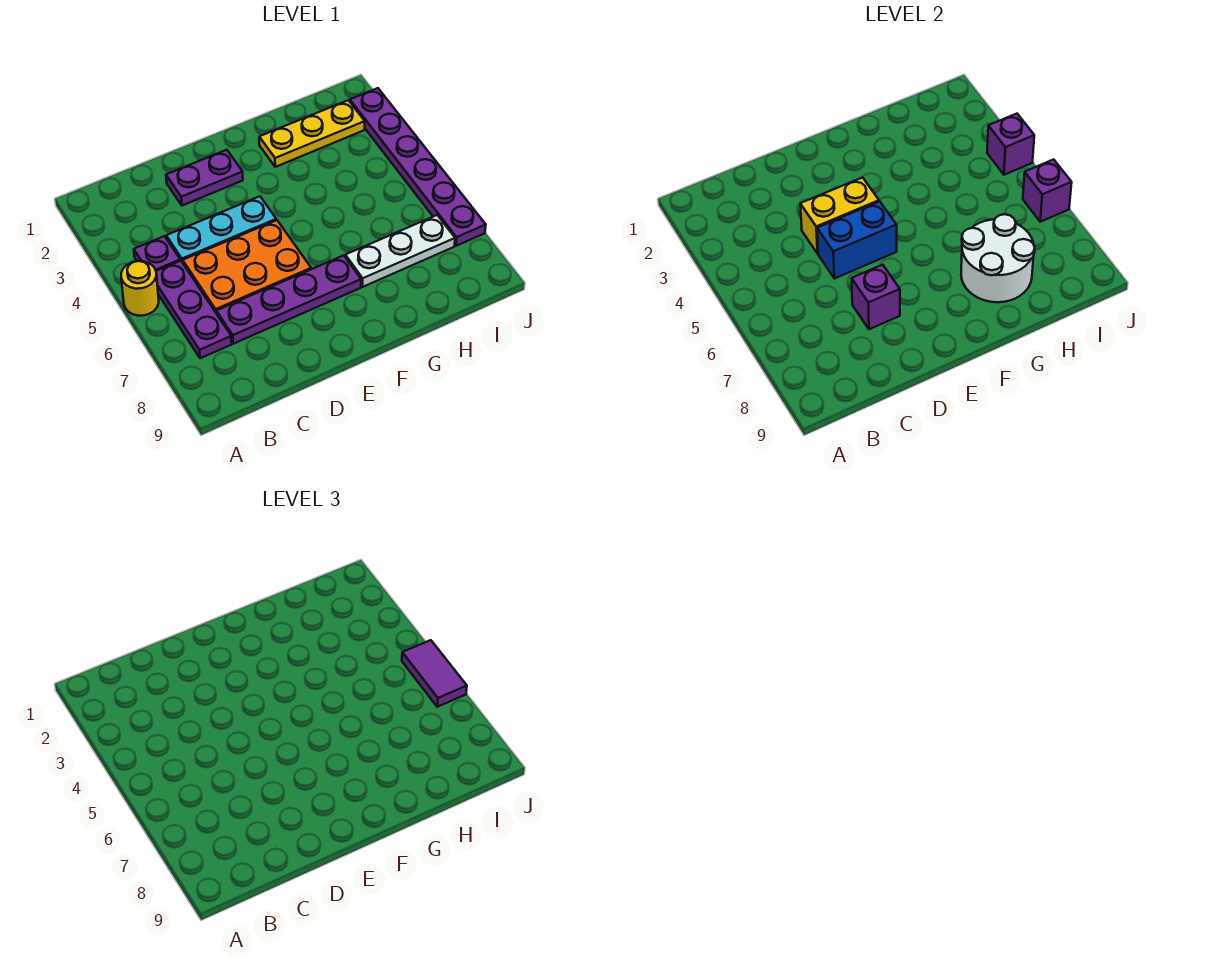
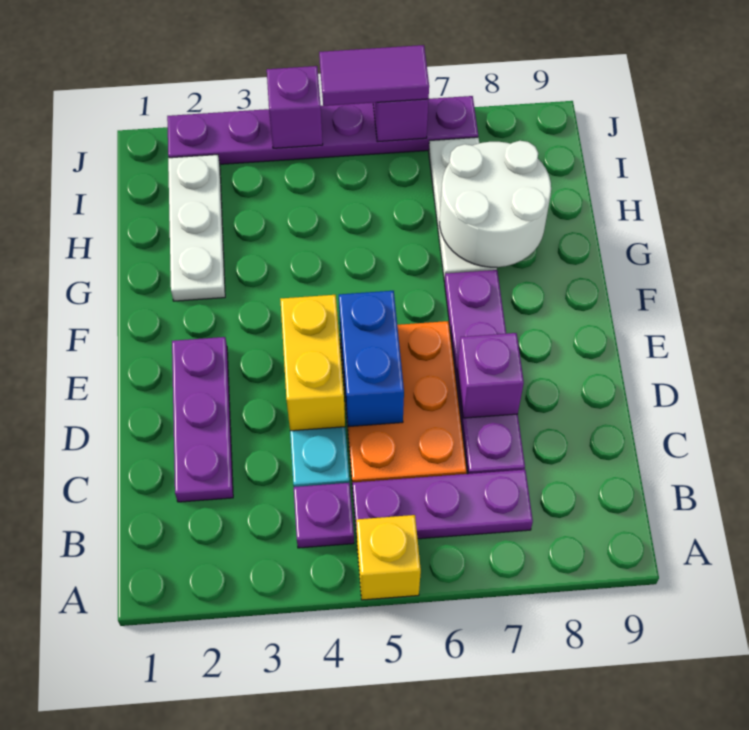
yellow 1x1 round brick [121,261,159,316] -> yellow 1x1 brick [356,515,421,600]
purple 1x2 plate [166,150,243,206] -> purple 1x3 plate [172,337,233,502]
yellow 1x3 plate [259,100,365,167] -> white 1x3 plate [168,155,225,301]

